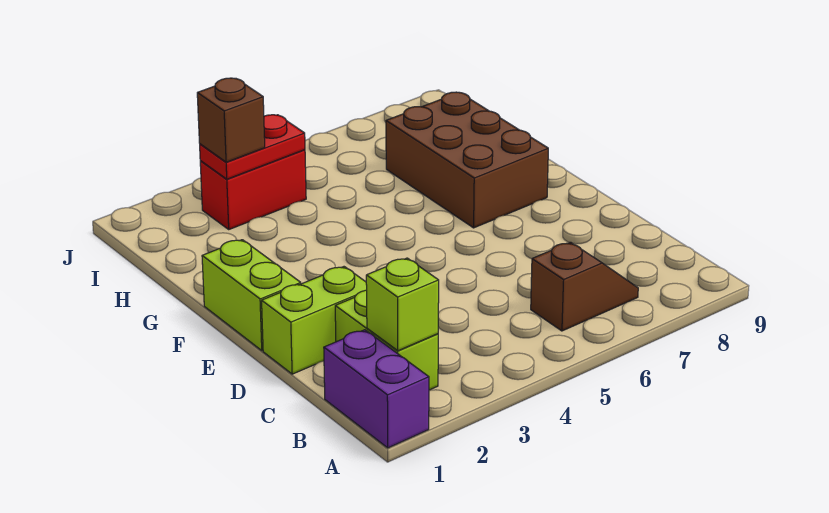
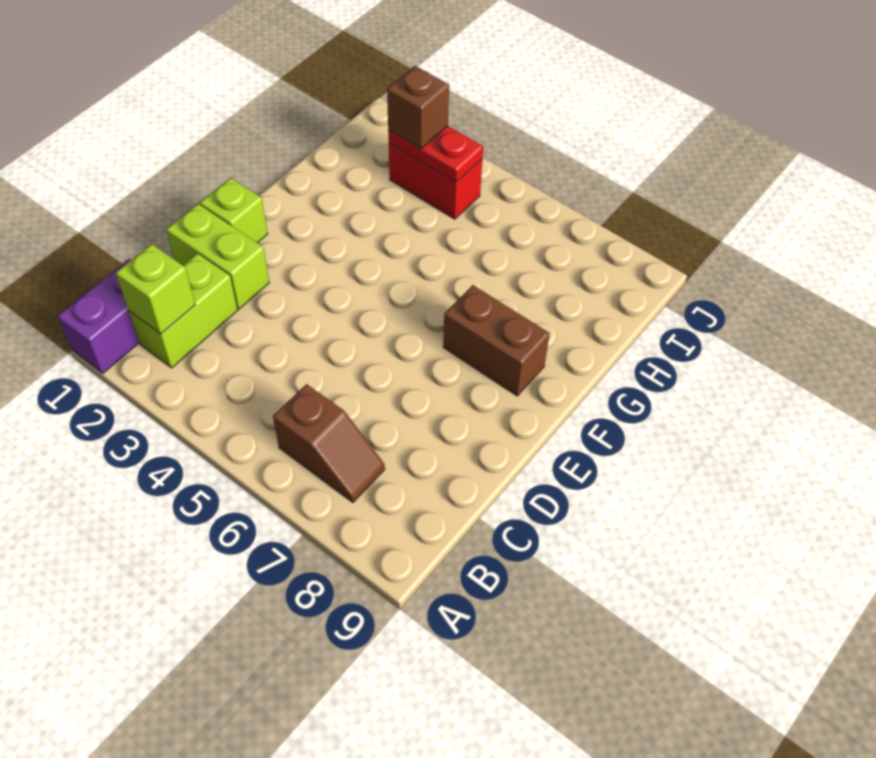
lime 1x2 brick [202,240,301,351] -> lime 1x1 brick [200,178,268,243]
brown 2x3 brick [386,92,548,228] -> brown 1x2 brick [443,285,550,396]

